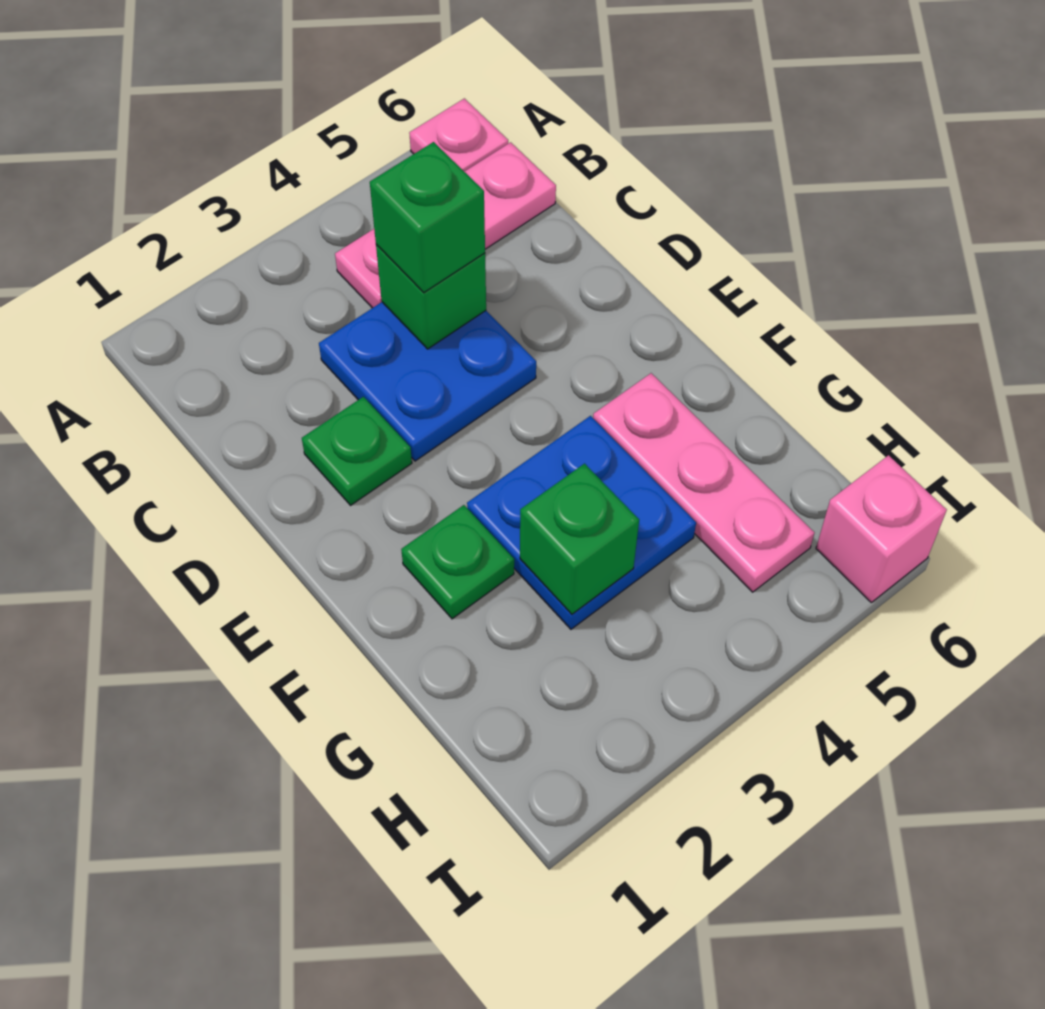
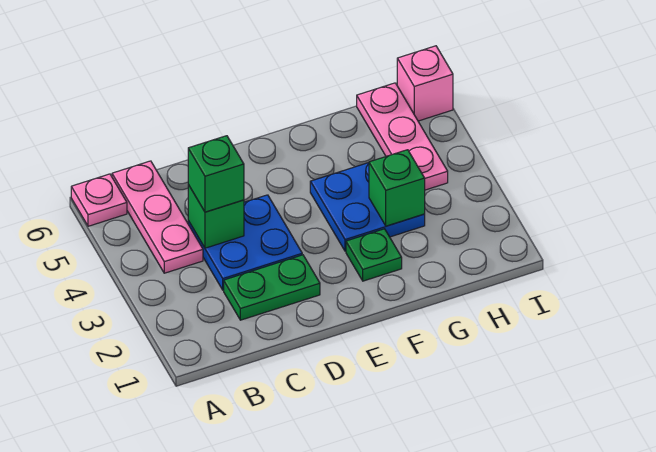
green 1x1 plate [302,397,412,505] -> green 1x2 plate [224,255,320,320]
pink 1x3 plate [593,373,815,592] -> pink 1x3 plate turned to [357,83,448,190]

